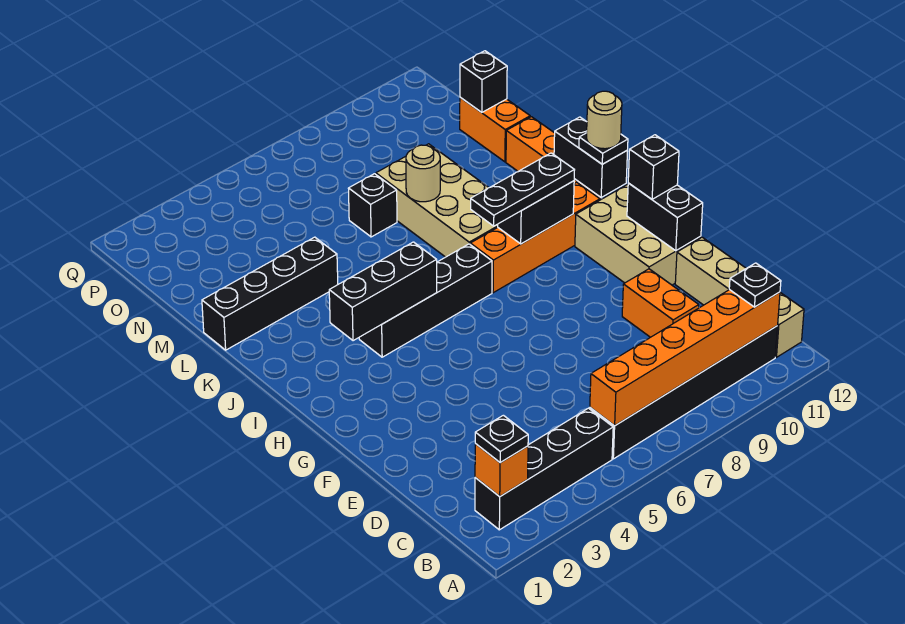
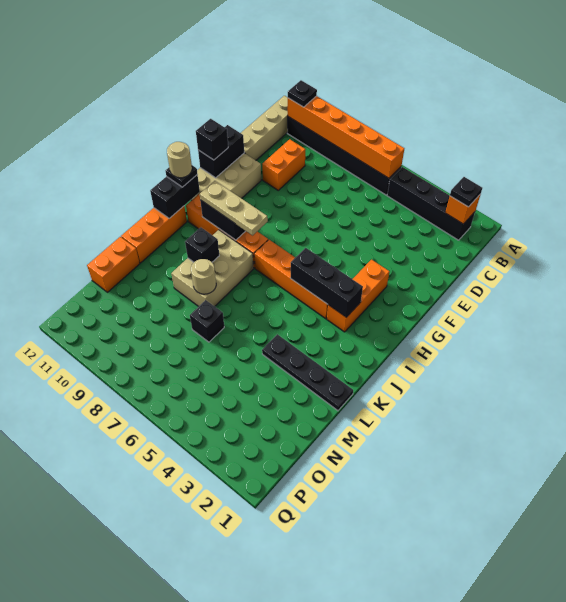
none -> orange 1x3 brick [327,260,389,332]
black 1x4 brick [359,244,492,357] -> orange 1x4 brick [254,240,328,319]
black 1x3 plate [471,153,574,226] -> tan 1x3 plate [200,181,268,235]
tan 2x4 brick [376,144,498,257] -> tan 2x3 brick [171,230,254,306]
black 1x4 brick [202,237,338,350] -> black 1x4 plate [262,334,353,411]
black 1x1 brick [460,51,507,112] -> black 1x1 brick moved to [185,227,219,262]

